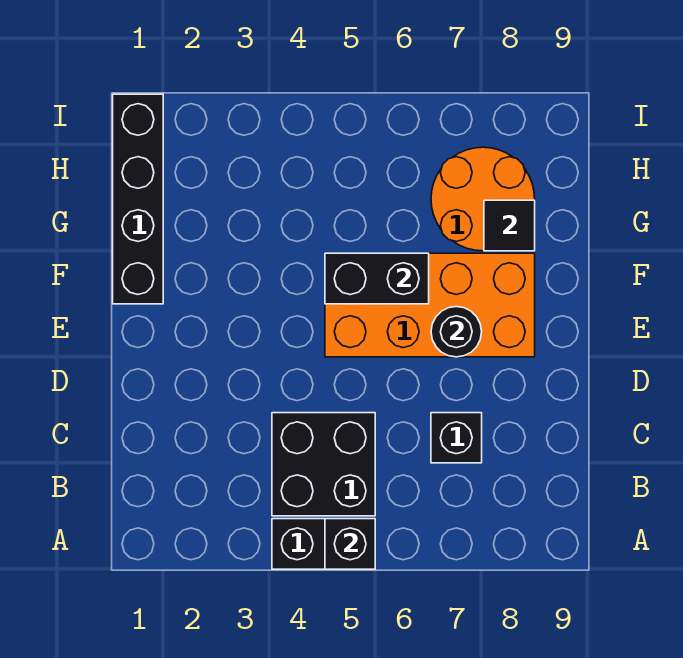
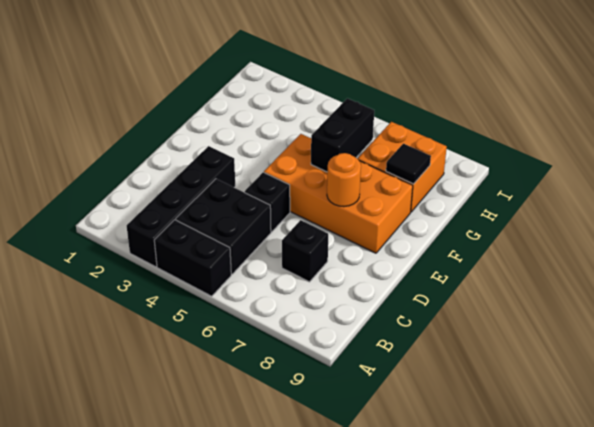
black 1x1 brick [325,519,375,569] -> black 1x1 brick moved to [245,172,290,232]
black 1x1 round brick [431,307,482,357] -> orange 1x1 round brick [327,153,361,207]
black 1x4 brick [113,94,163,304] -> black 1x4 brick moved to [127,146,235,267]
black 1x2 brick [325,253,429,304] -> black 1x2 brick turned to [311,98,374,172]
orange 2x2 round brick [431,147,535,251] -> orange 2x2 brick [357,122,447,212]

